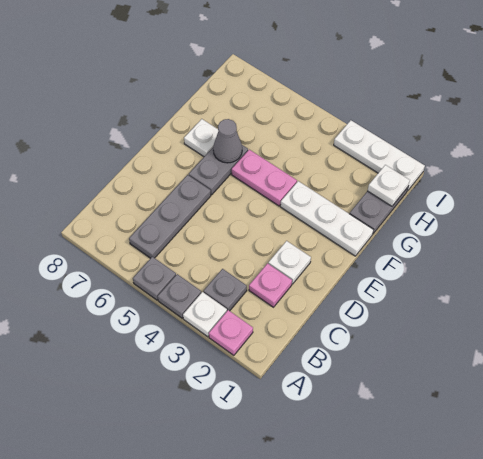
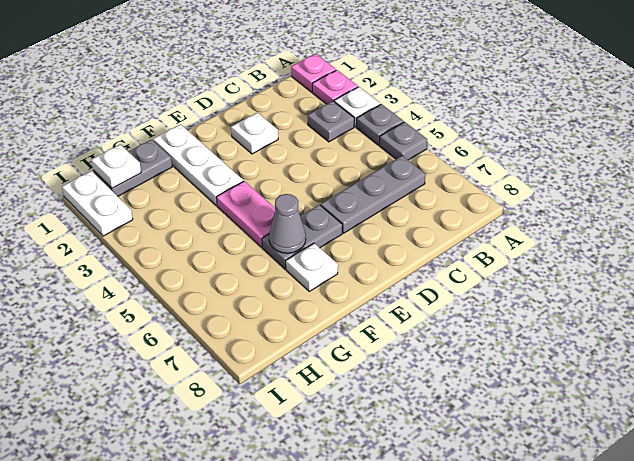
pink 1x1 plate [249,263,292,307] -> pink 1x1 plate moved to [291,54,336,92]
white 1x3 plate [334,120,425,191] -> white 1x2 plate [62,171,133,236]

